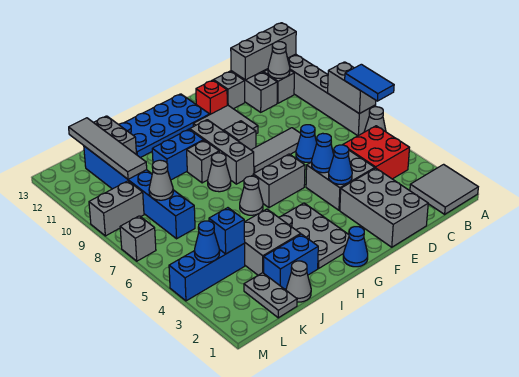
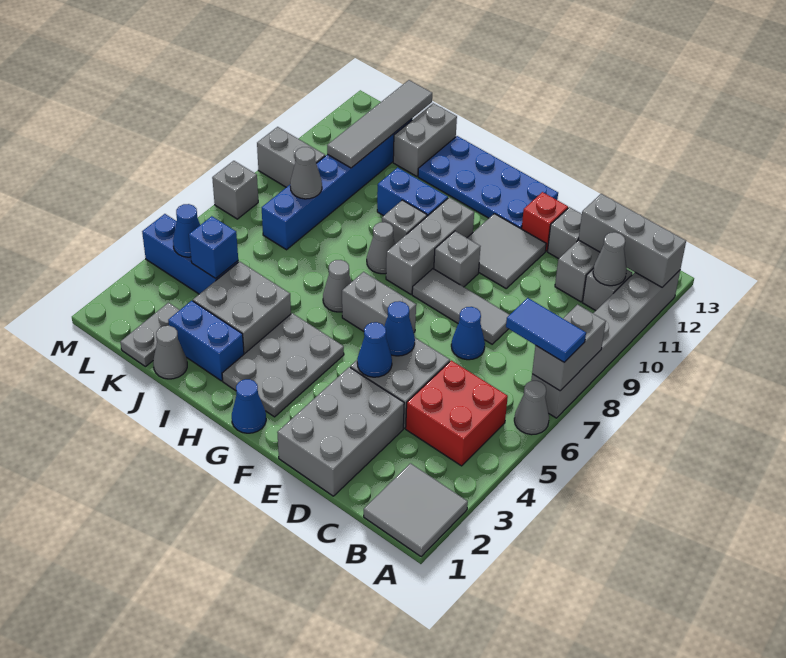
blue 1x2 tile [345,64,394,101] -> blue 1x2 tile turned to [506,298,586,362]

